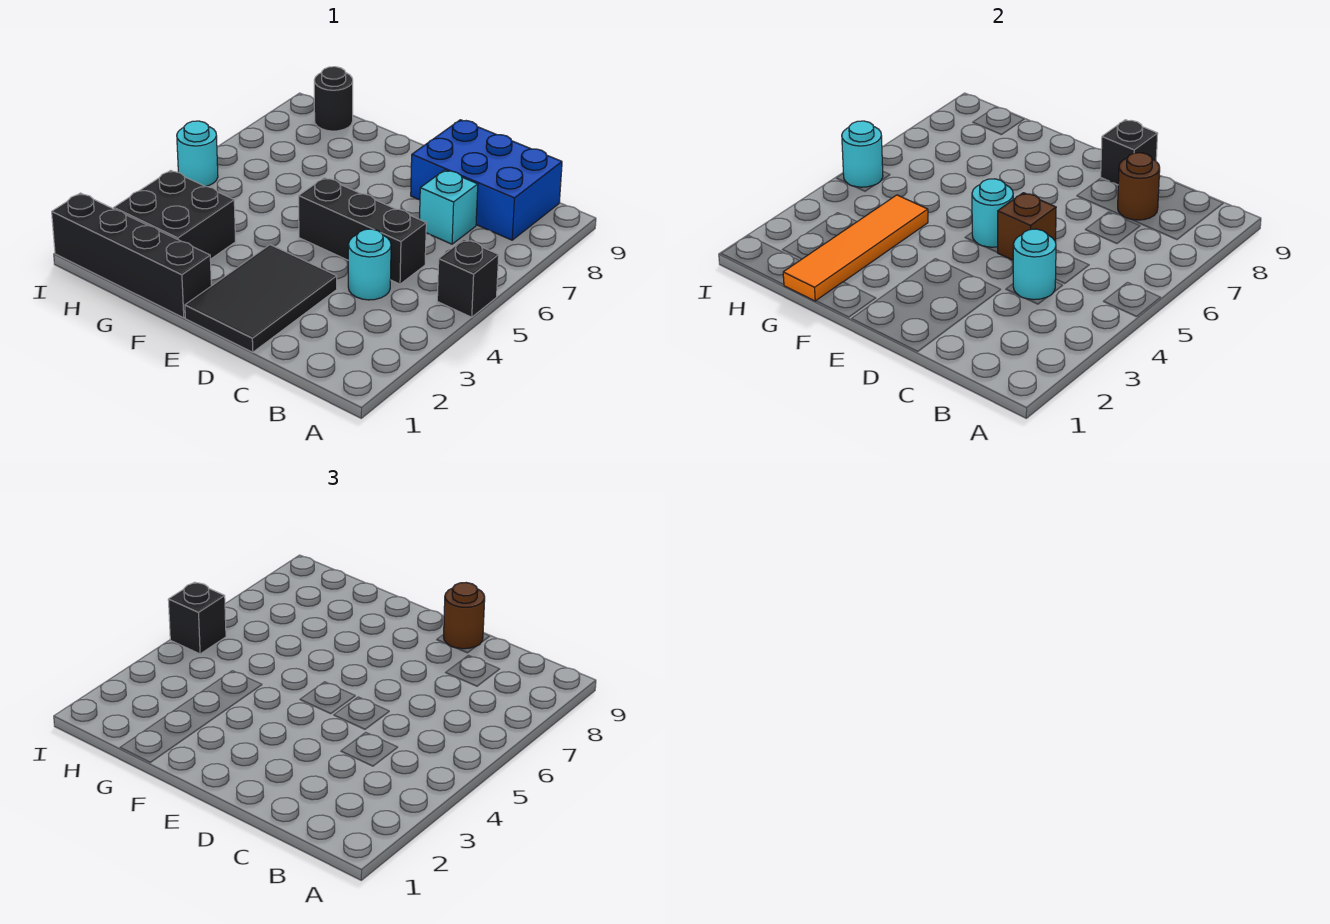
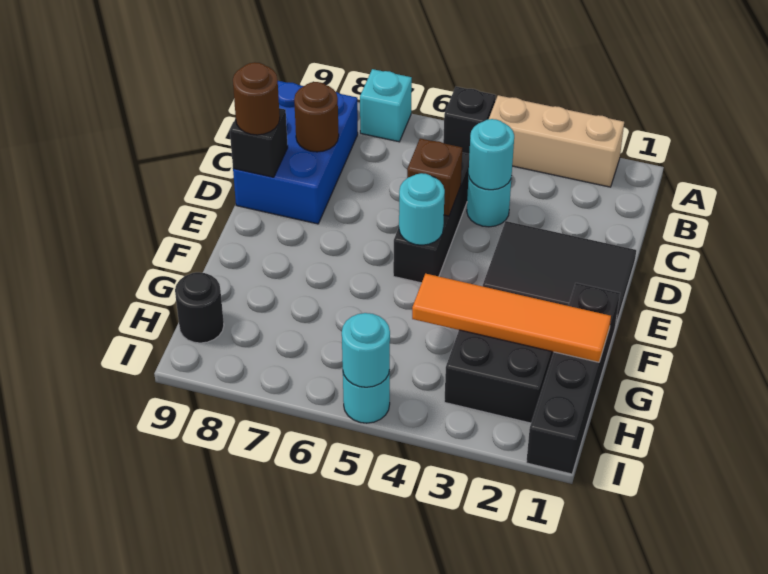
none -> tan 1x3 brick [489,95,624,187]
cyan 1x1 brick [420,170,478,244] -> cyan 1x1 brick moved to [360,69,412,142]
black 1x1 brick [168,582,226,654] -> none

